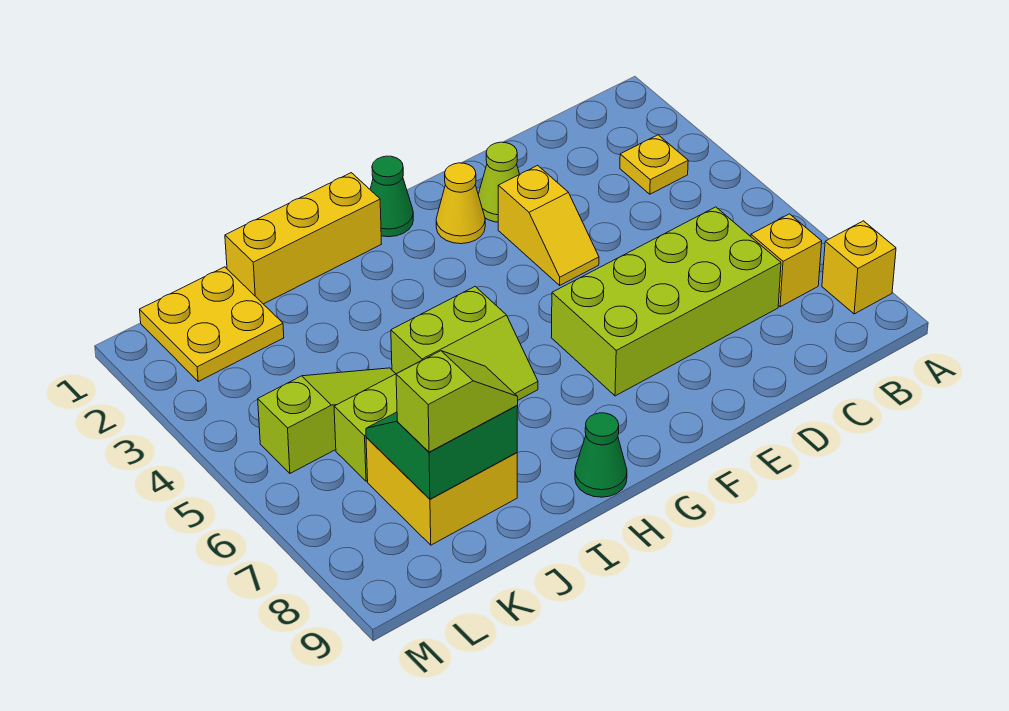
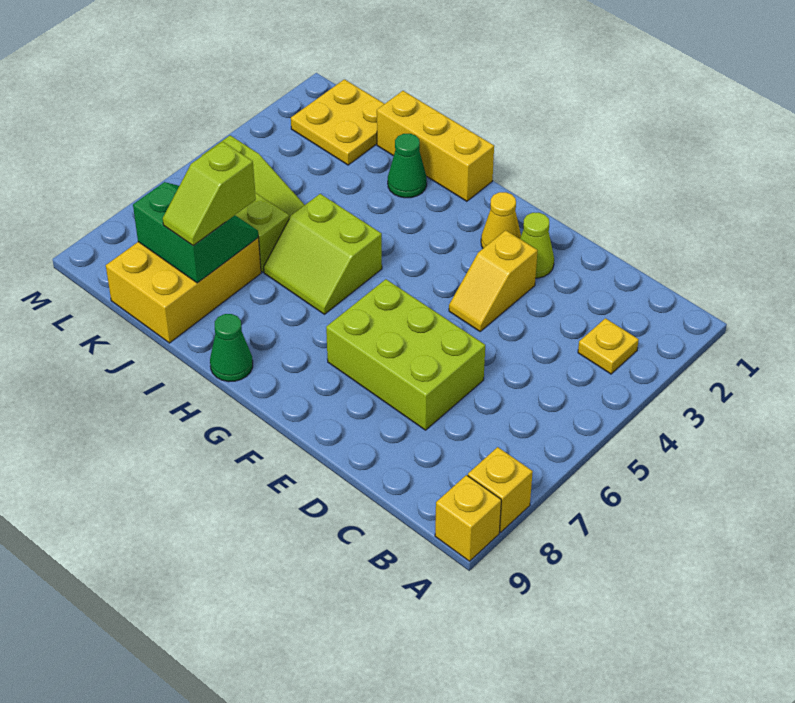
yellow 1x1 brick [751,214,822,307] -> yellow 1x1 brick moved to [435,475,501,561]
lime 2x4 brick [551,207,781,396] -> lime 2x3 brick [326,279,485,430]
green 1x1 cone [370,156,413,237] -> green 1x1 cone moved to [388,134,427,198]
yellow 2x2 brick [366,438,517,545] -> yellow 2x3 brick [106,238,261,343]
lime 1x2 slope [396,351,518,452] -> lime 1x2 slope turned to [163,142,256,246]

